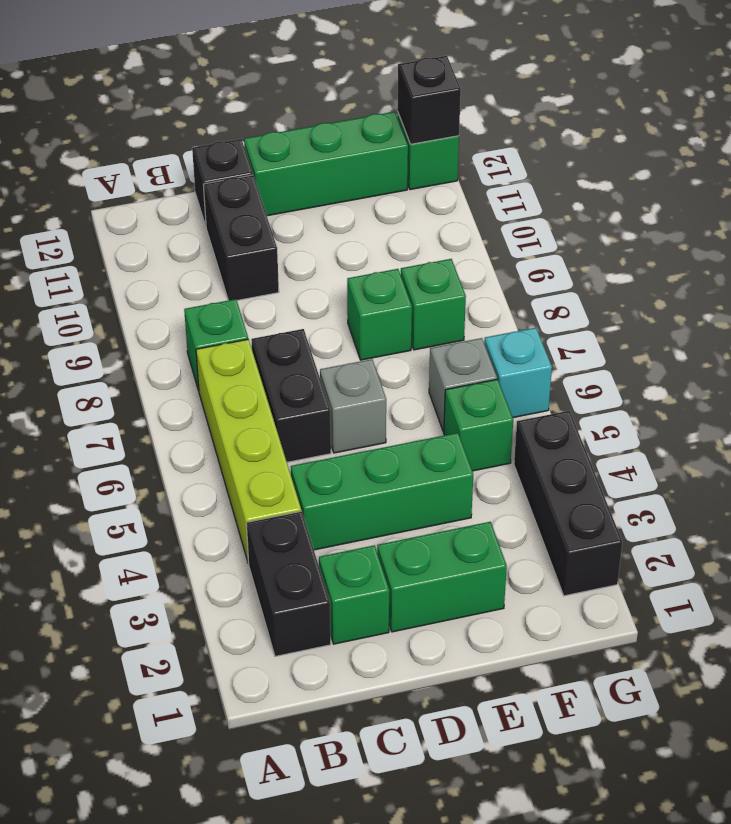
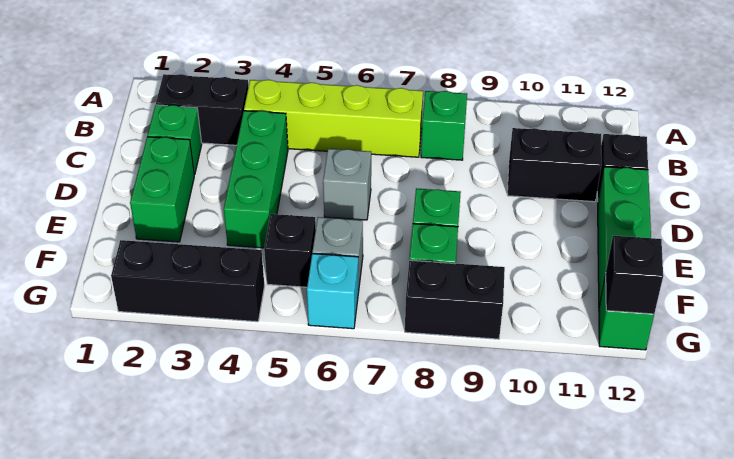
black 1x2 brick [251,329,331,462] -> black 1x2 brick moved to [405,260,505,339]
green 1x1 brick [444,379,513,471] -> black 1x1 brick [264,214,316,287]

